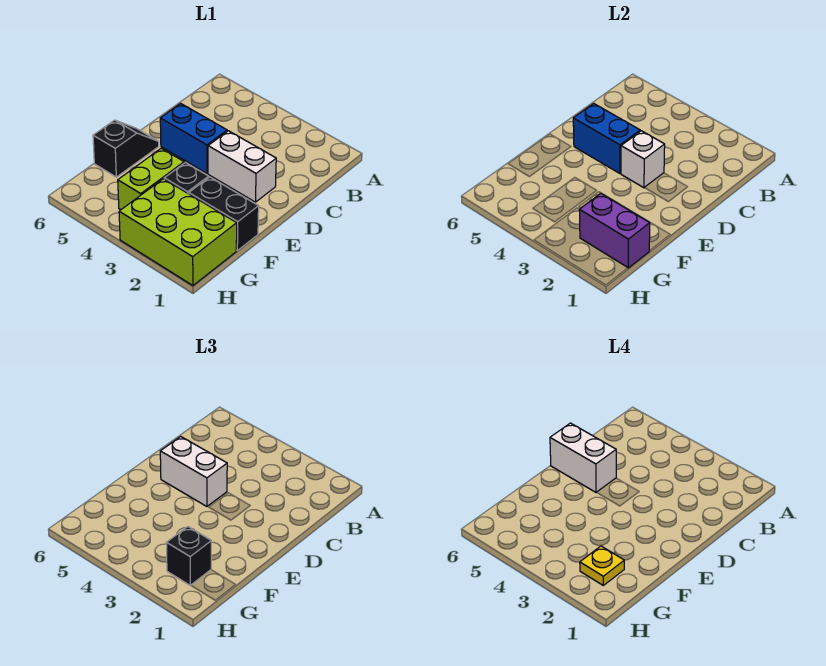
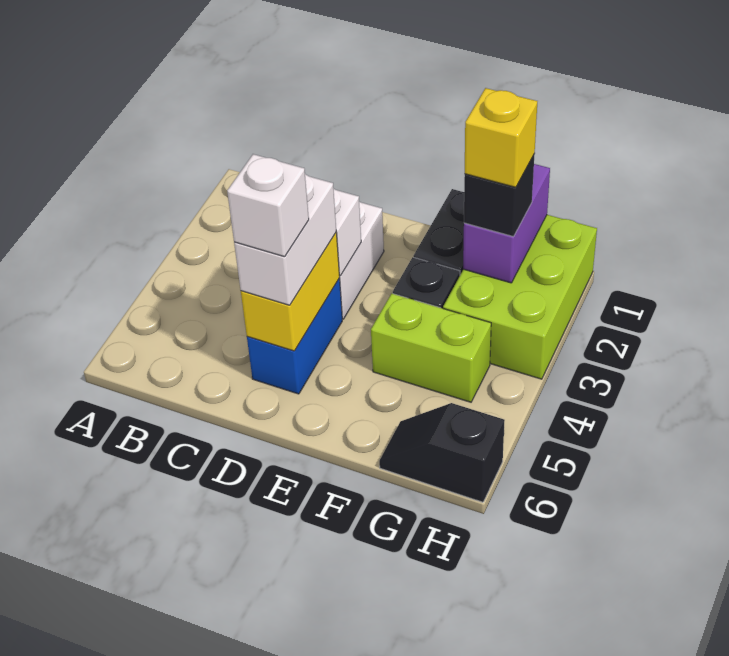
blue 1x2 brick [573,104,640,173] -> yellow 1x2 brick [241,233,340,351]
white 1x2 brick [550,423,616,492] -> white 1x1 brick [227,154,309,257]
black 1x2 slope [93,120,159,177] -> black 1x2 slope moved to [379,403,505,502]
yellow 1x1 plate [580,546,624,585] -> yellow 1x1 brick [465,88,537,187]

